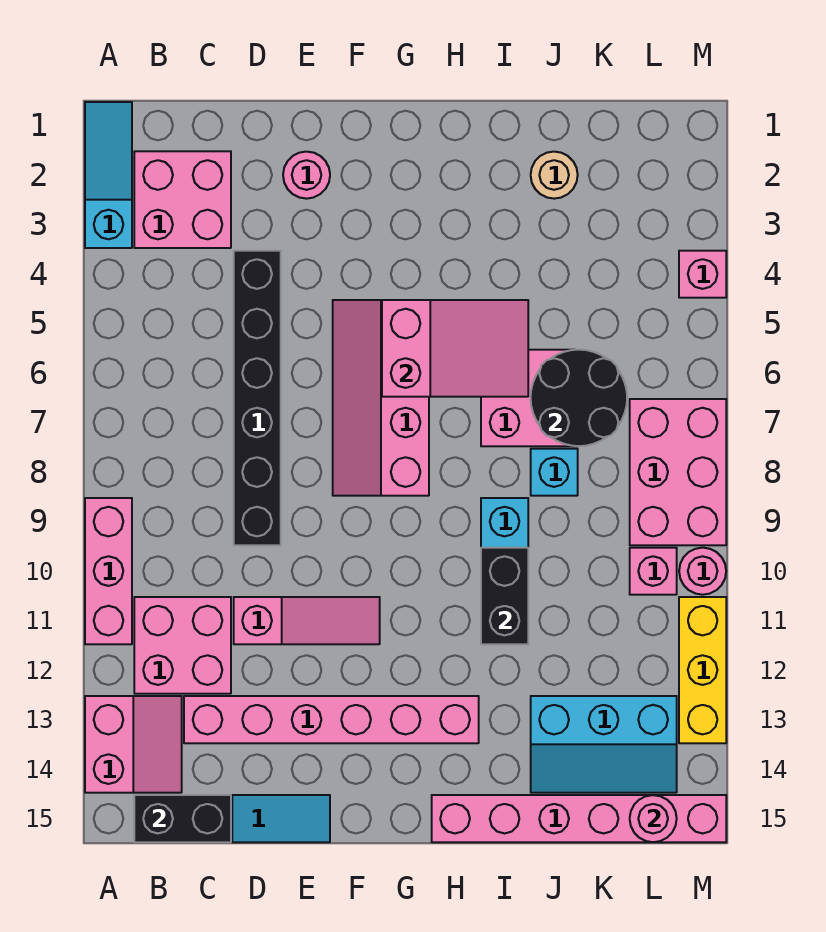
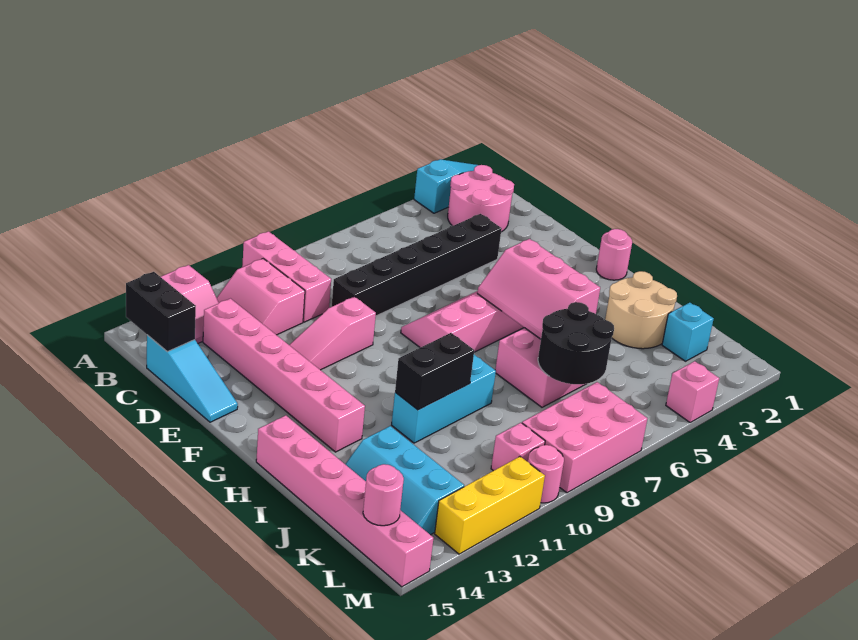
pink 1x3 brick [85,498,132,644] -> pink 1x3 brick turned to [242,231,331,322]
pink 2x2 brick [134,151,231,248] -> pink 2x2 round brick [448,165,514,232]
pink 2x2 brick [134,597,231,694] -> pink 2x2 slope [217,259,305,335]
pink 1x3 slope [234,597,380,644] -> pink 1x3 slope turned to [290,296,376,370]
pink 1x1 round brick [283,152,330,199] -> pink 1x1 round brick moved to [596,229,632,280]
pink 2x3 slope [382,300,528,397] -> pink 2x3 slope turned to [477,239,600,339]
tan 1x1 round brick [531,152,578,199] -> tan 2x2 round brick [605,271,677,349]
cyan 1x1 brick [531,449,578,496] -> cyan 1x1 brick moved to [662,303,714,361]

